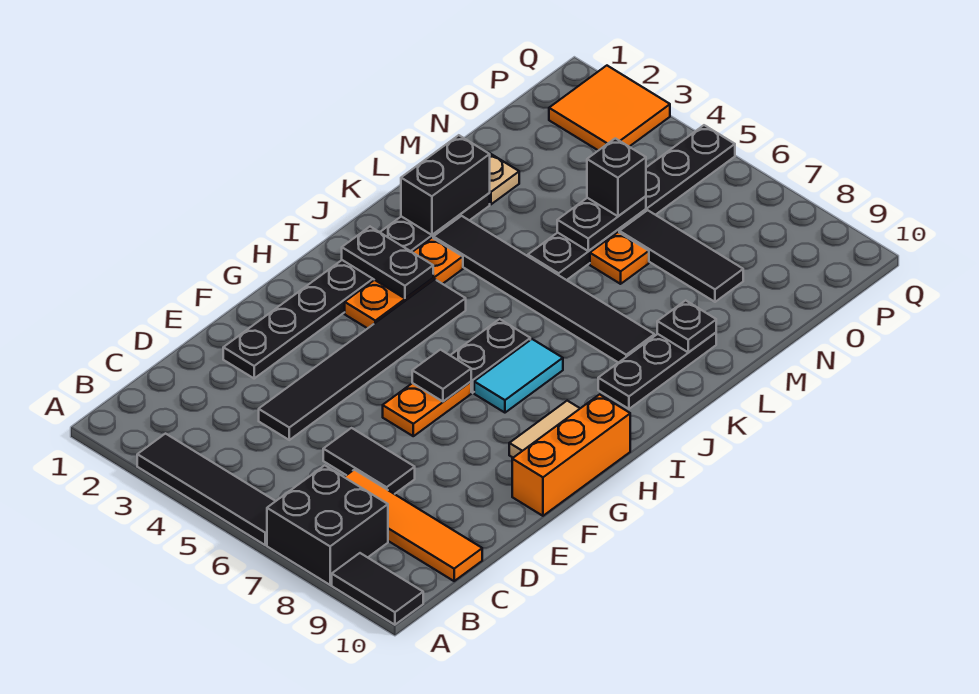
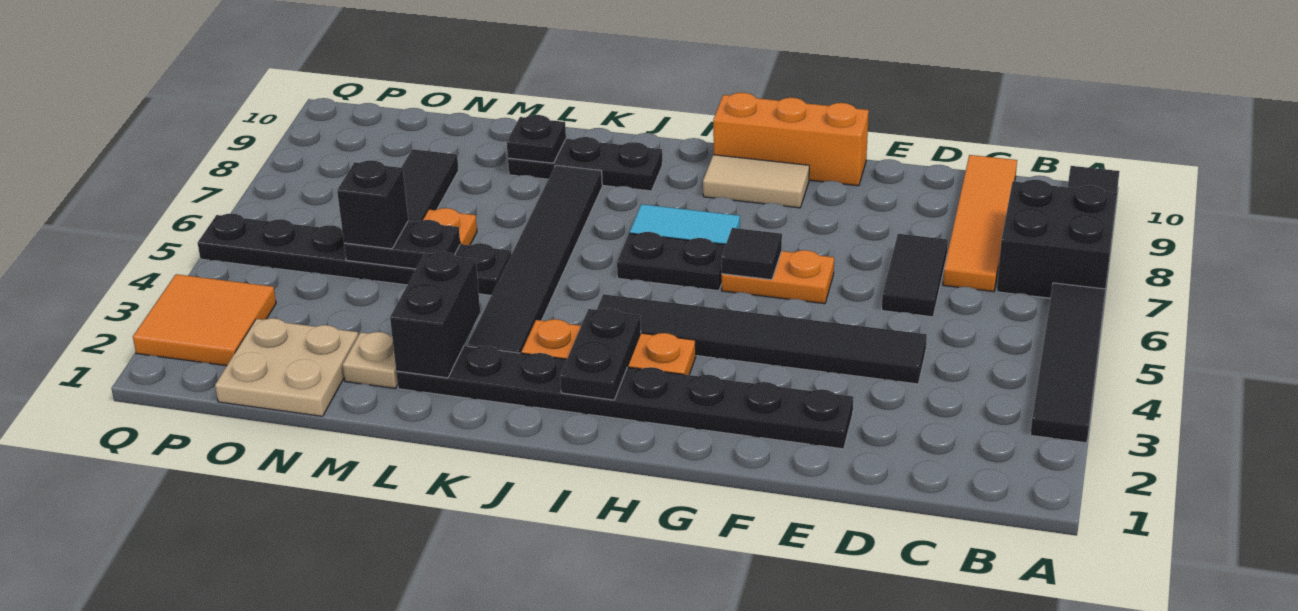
black 1x2 brick [401,135,490,235] -> black 1x2 brick turned to [390,252,480,378]
none -> tan 2x2 plate [215,318,358,416]

